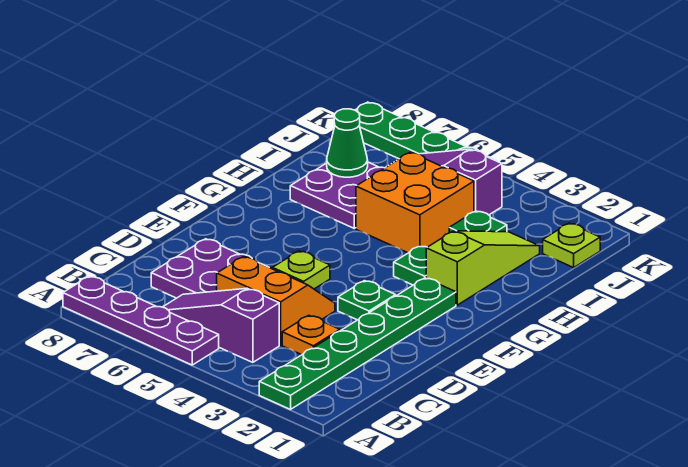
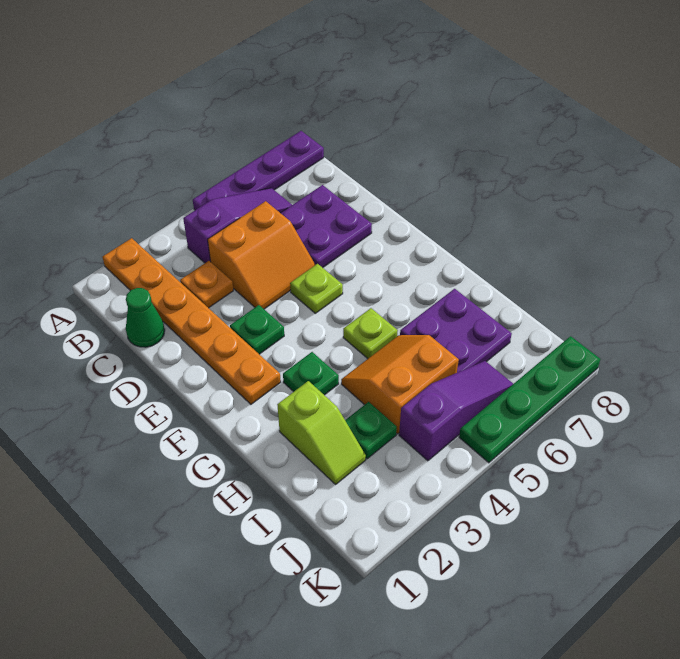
green 1x6 plate [259,278,456,410] -> orange 1x6 plate [102,238,281,404]
lime 1x3 slope [426,231,540,305] -> lime 1x2 slope [277,381,366,484]
orange 2x2 brick [356,152,474,253] -> orange 2x2 slope [341,335,459,434]
green 1x1 cone [327,109,368,177] -> green 1x1 cone moved to [126,288,165,347]
lime 1x1 plate [543,223,600,268] -> lime 1x1 plate moved to [343,308,398,359]

